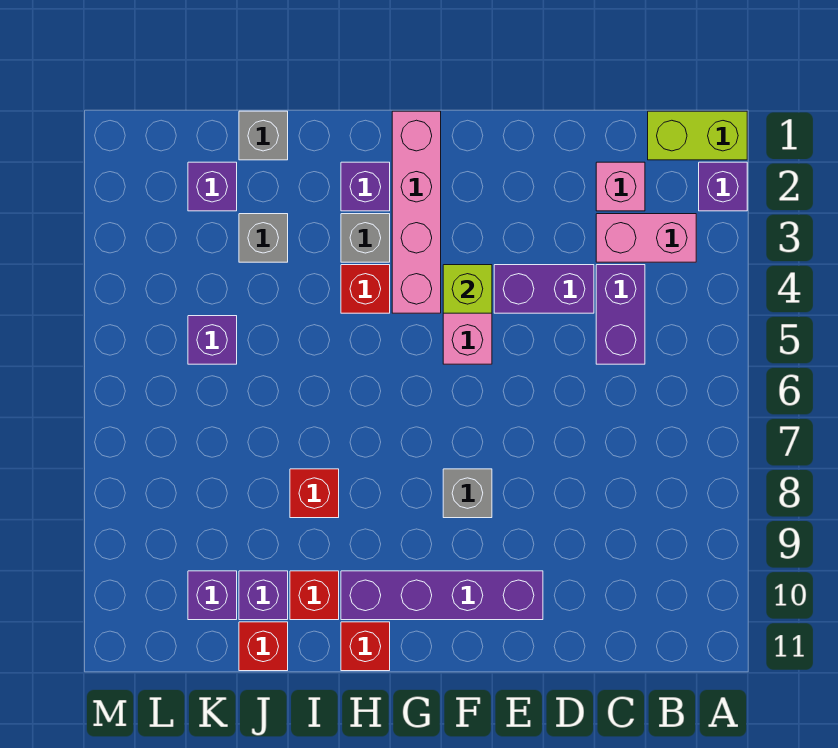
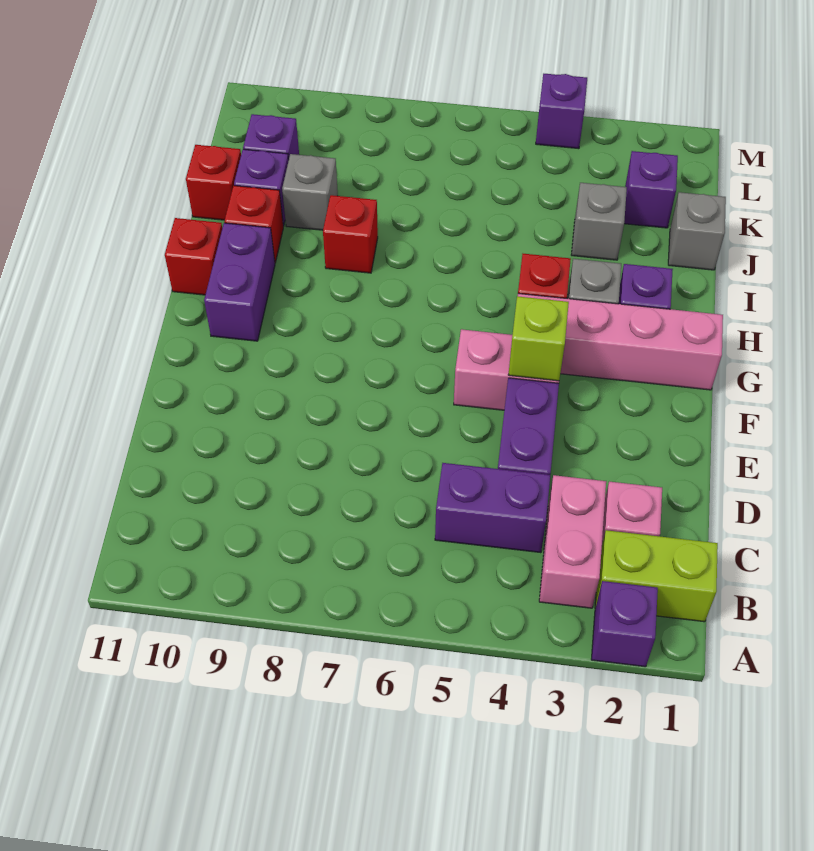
lime 1x2 brick [648,111,747,160] -> lime 1x2 brick turned to [595,530,718,622]
purple 1x4 brick [341,571,543,620] -> purple 1x2 brick [204,223,275,341]
grey 1x1 brick [443,469,492,518] -> grey 1x1 brick moved to [282,154,338,230]
purple 1x1 brick [188,316,237,364] -> purple 1x1 brick moved to [536,74,587,149]

